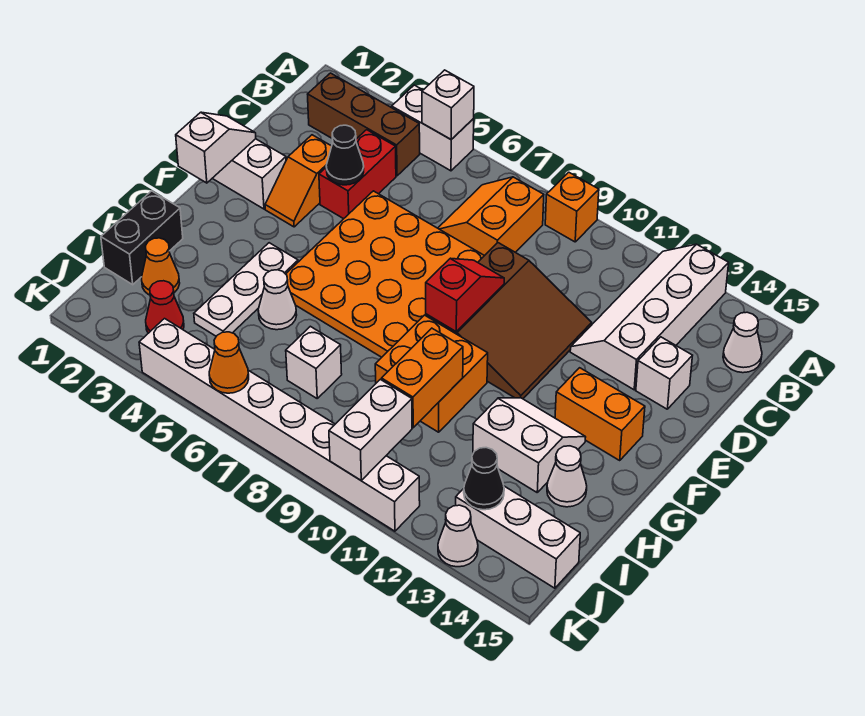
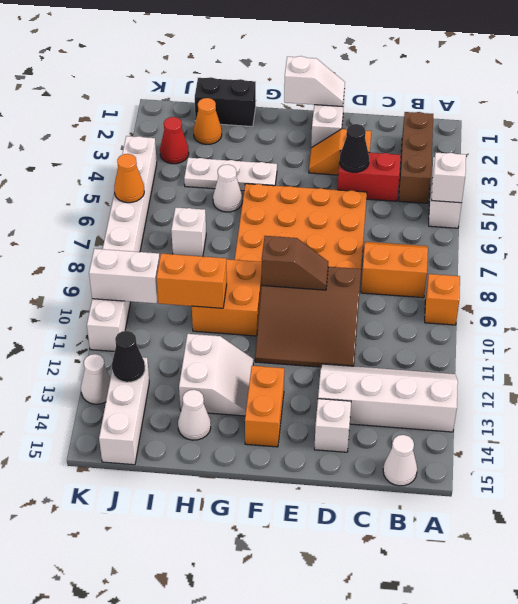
red 1x2 slope [426,258,504,332] -> brown 1x2 slope [262,236,328,290]

